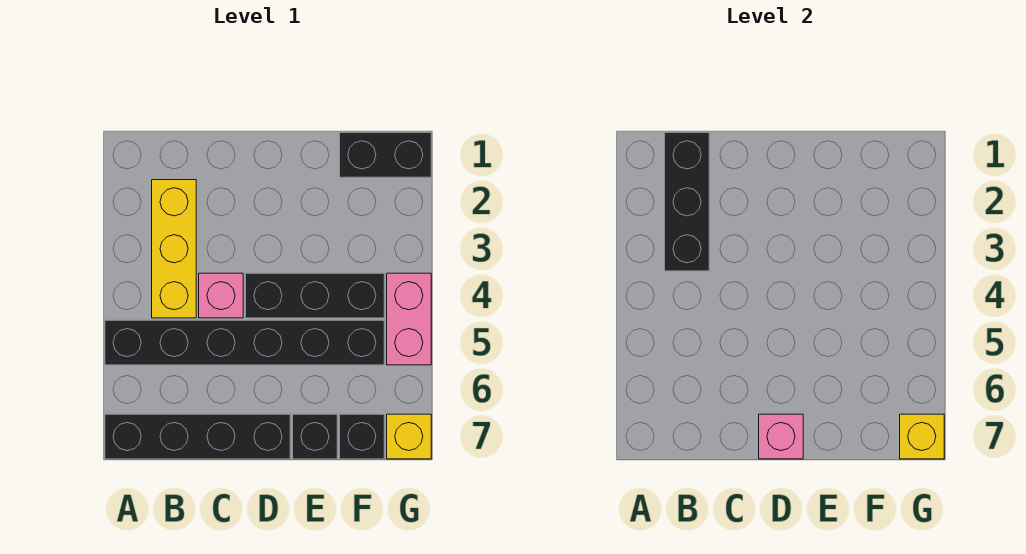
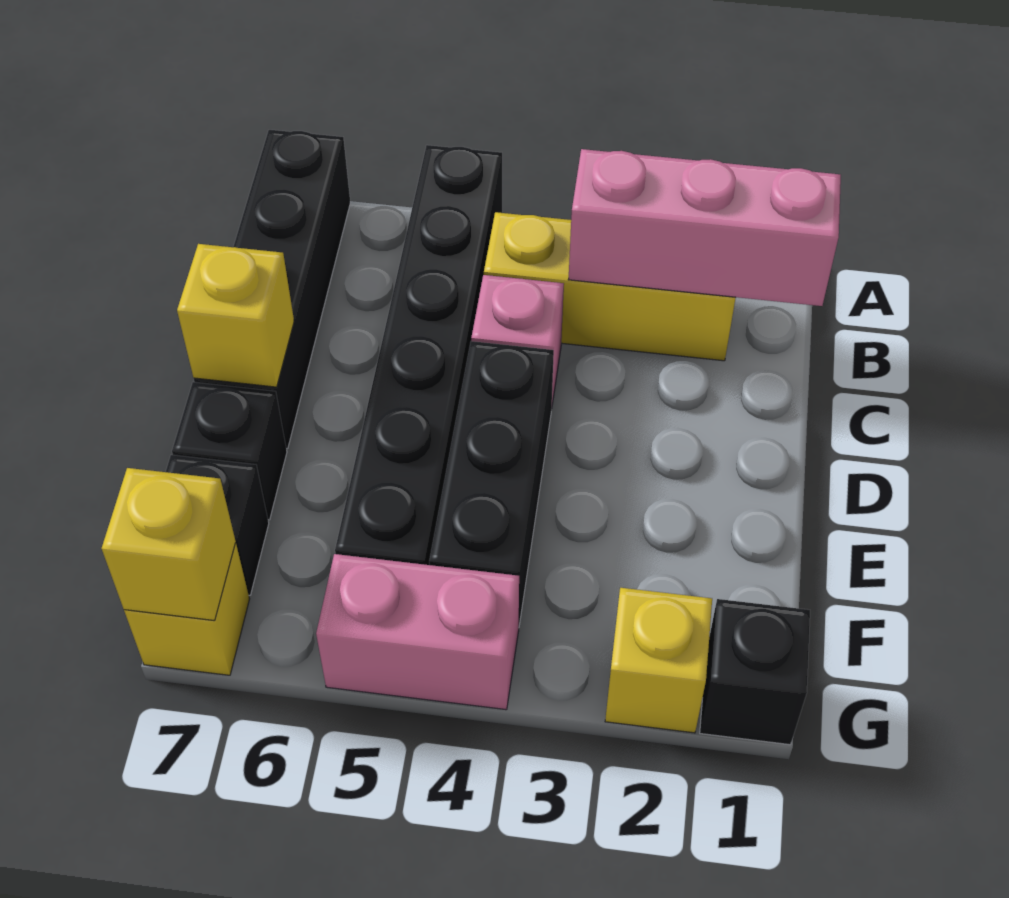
black 1x3 brick [665,133,709,271] -> pink 1x3 brick [568,149,841,306]
pink 1x1 brick [759,414,803,459] -> yellow 1x1 brick [177,244,294,387]
black 1x2 brick [340,133,431,177] -> black 1x1 brick [700,599,810,745]
none -> yellow 1x1 brick [605,588,712,733]

